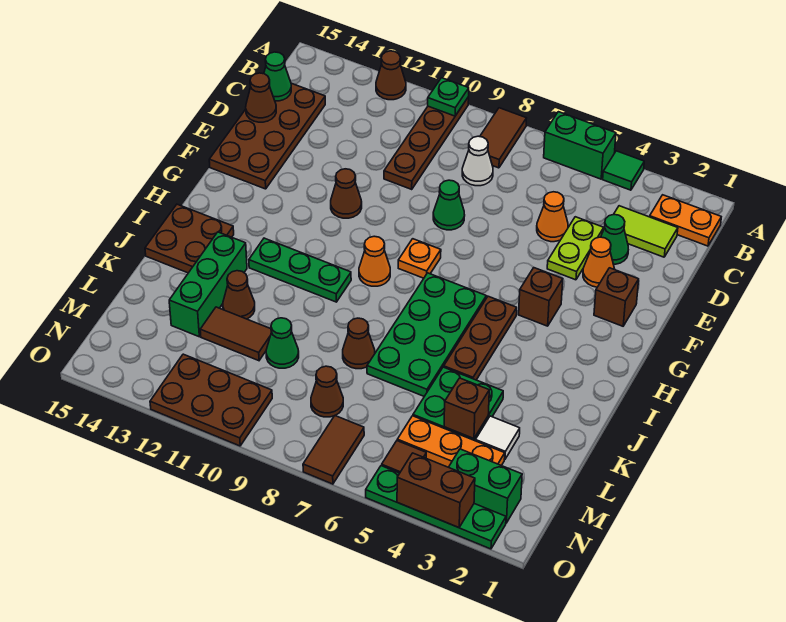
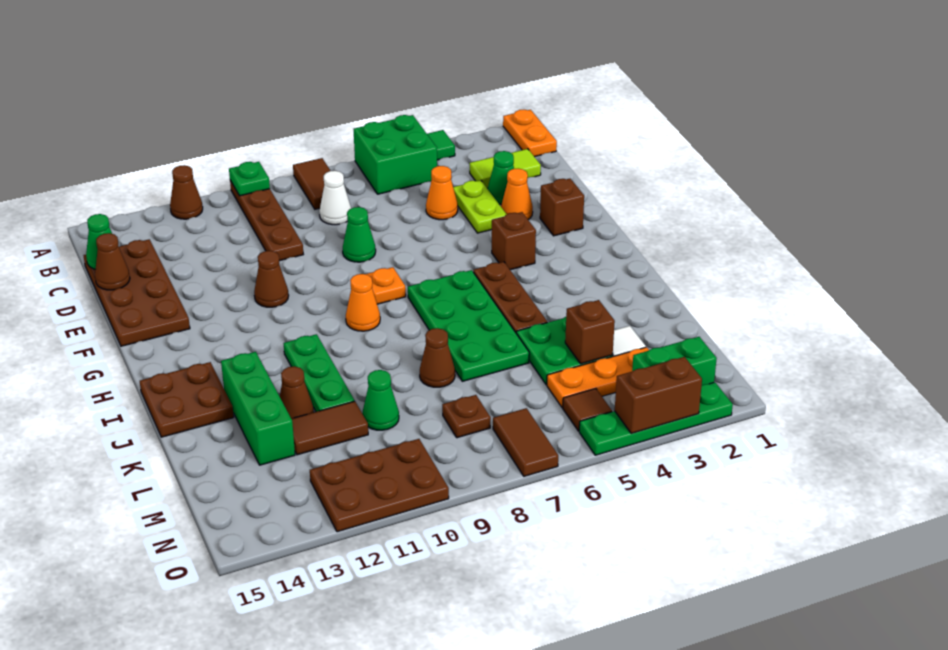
green 1x2 brick [544,112,616,179] -> green 2x2 brick [354,115,437,194]
orange 1x2 plate [650,195,721,246] -> orange 1x2 plate turned to [503,110,557,157]
green 1x3 plate [249,238,351,302] -> green 1x3 plate turned to [284,334,354,412]
brown 1x1 cone [311,366,343,417] -> brown 1x1 plate [442,395,491,438]

